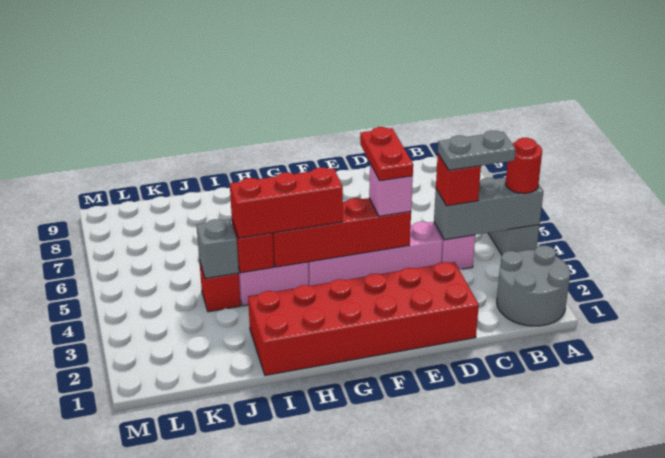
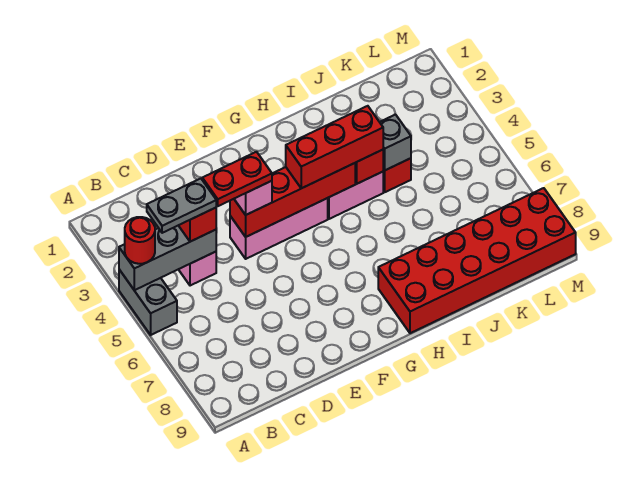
grey 2x2 round brick [497,246,570,326] -> none
red 2x6 brick [248,262,479,375] -> red 2x6 brick moved to [378,188,576,333]
pink 1x4 brick [308,222,443,286] -> pink 1x3 brick [230,198,328,259]
red 1x2 plate [360,127,413,181] -> red 1x2 plate turned to [202,152,272,206]

